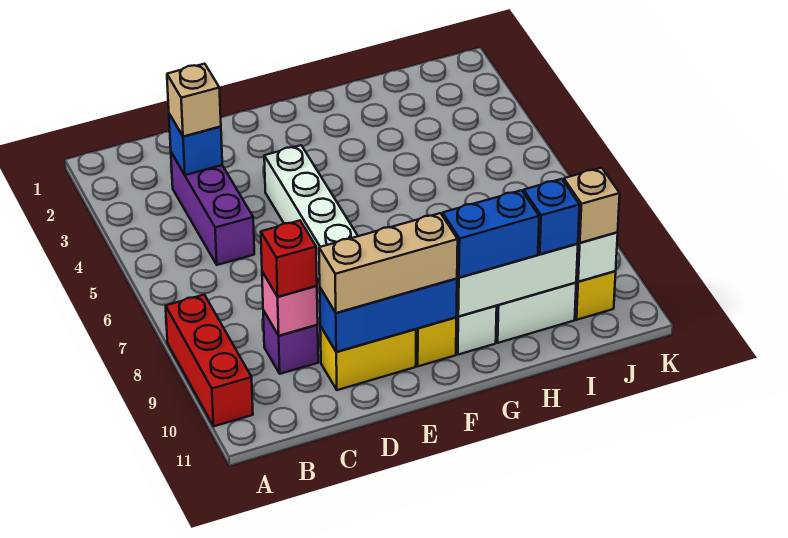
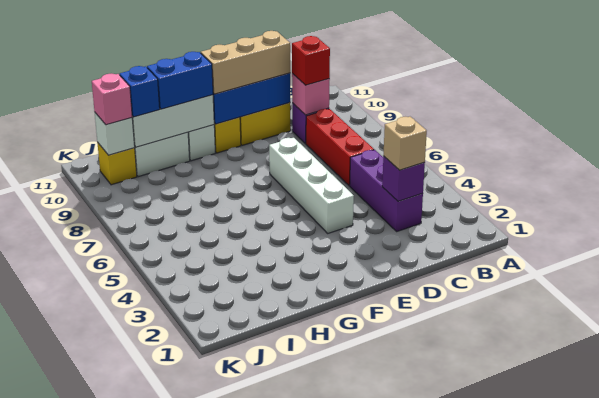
red 1x3 brick [166,295,253,426] -> red 1x3 brick moved to [306,109,374,186]
blue 1x1 brick [169,114,222,175] -> purple 1x1 brick [382,156,425,201]
tan 1x1 brick [564,168,620,243] -> pink 1x1 brick [92,74,132,125]

